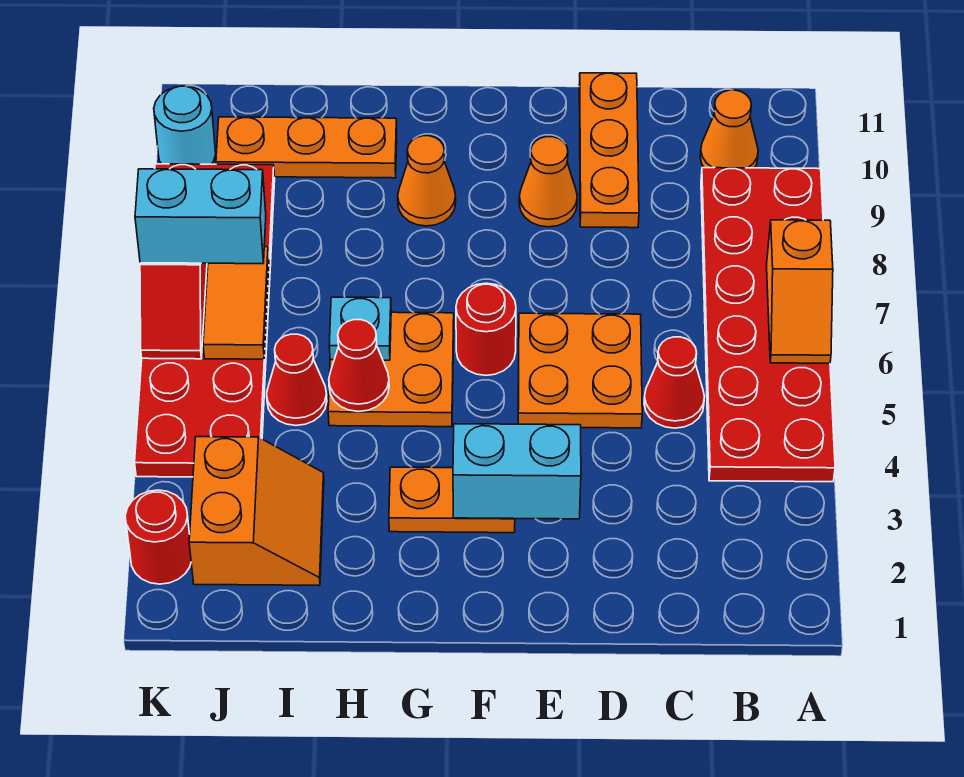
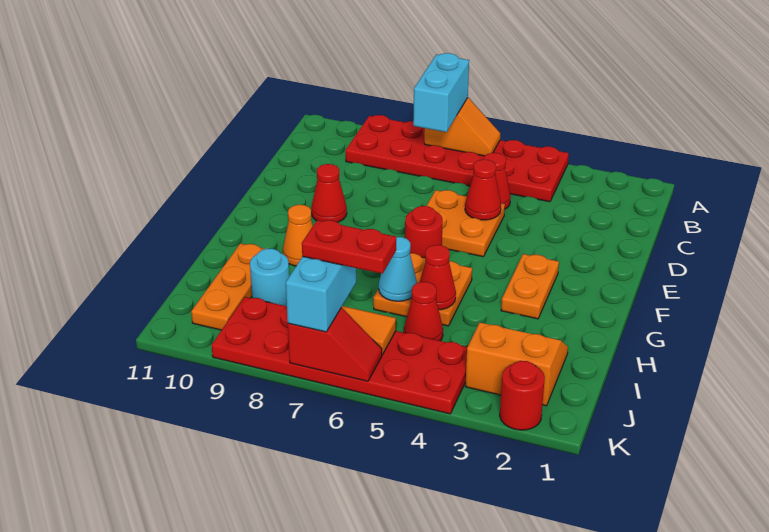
orange 1x1 cone [700,90,758,168] -> none
none -> red 1x1 cone [465,160,501,220]
orange 1x3 plate [579,73,639,228] -> none
cyan 1x2 brick [453,424,581,519] -> cyan 1x2 brick moved to [413,53,469,132]
orange 1x1 cone [519,137,577,227] -> red 1x1 cone [311,164,347,222]
cyan 1x1 plate [329,297,391,360] -> cyan 1x1 cone [379,237,417,301]
none -> red 1x2 plate [302,220,397,274]
cyan 1x1 round brick [154,86,216,164] -> cyan 1x1 round brick moved to [250,249,289,306]

